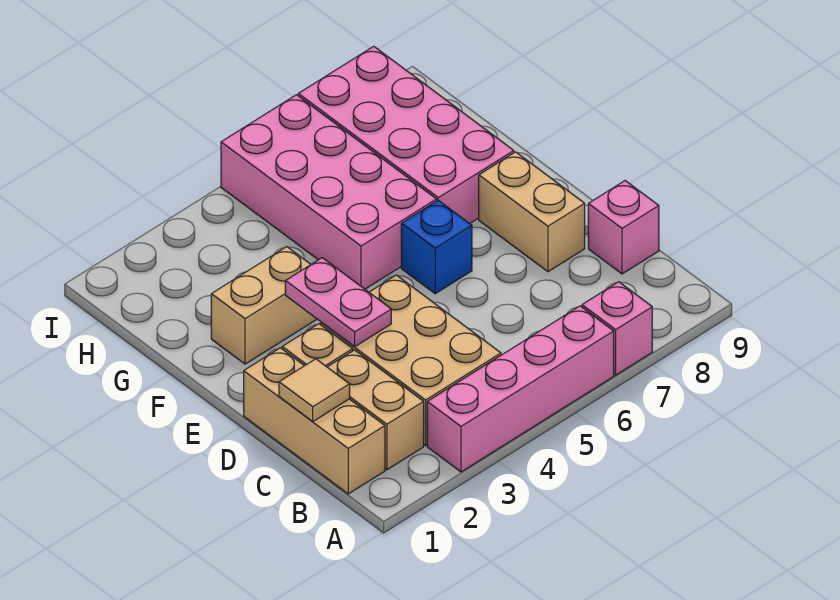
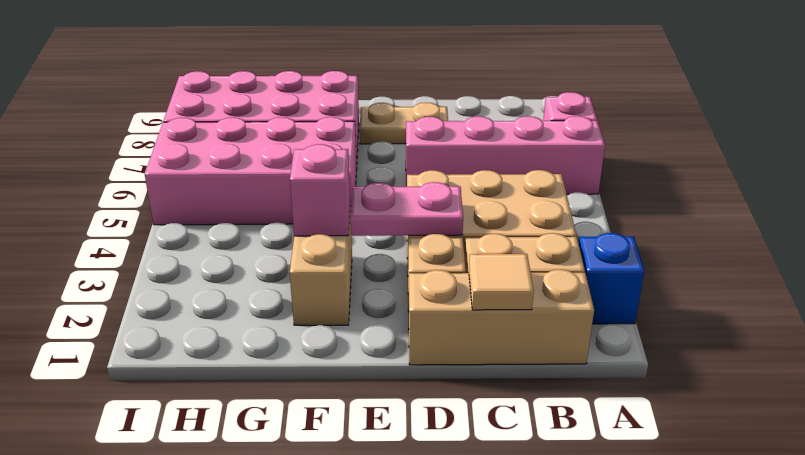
pink 1x4 brick [427,306,614,472] -> pink 1x4 brick turned to [406,116,605,194]
pink 1x1 brick [588,181,659,274] -> pink 1x1 brick moved to [290,144,350,236]
tan 1x2 brick [479,152,585,272] -> tan 1x2 plate [360,103,448,144]
blue 1x1 brick [401,200,472,294] -> blue 1x1 brick moved to [579,233,644,324]

